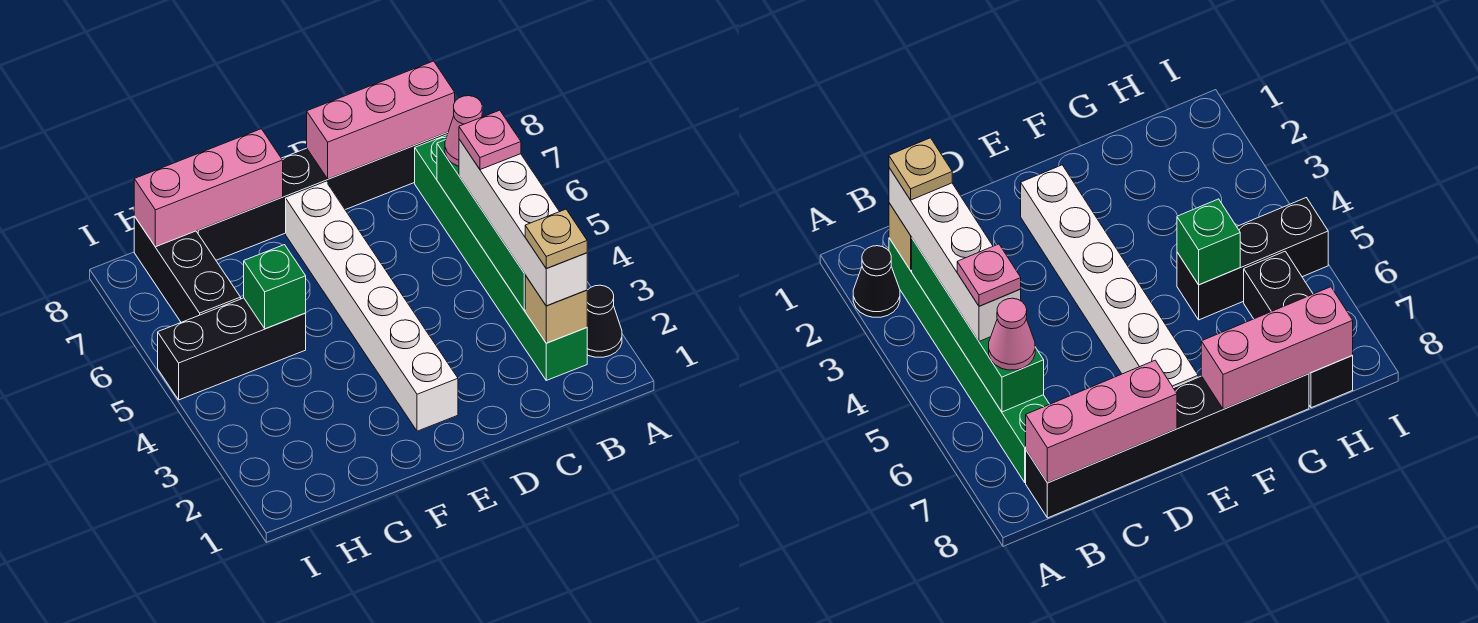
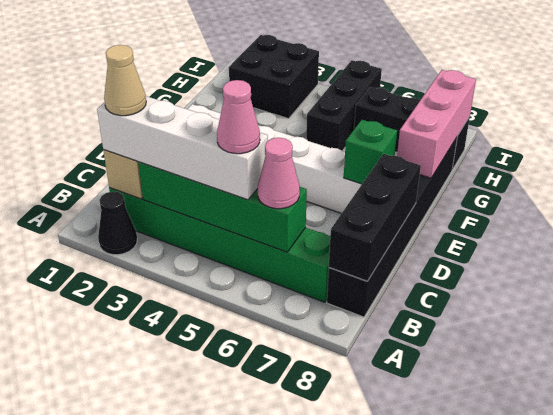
tan 1x1 plate [525,209,587,269] -> tan 1x1 cone [104,45,146,116]
pink 1x1 plate [459,110,521,170] -> pink 1x1 cone [217,80,260,154]
pink 1x3 brick [307,61,455,179] -> black 1x3 brick [329,154,421,281]
green 1x1 brick [244,245,306,329] -> green 1x1 brick moved to [344,120,397,184]
none -> black 2x2 brick [229,35,319,119]

